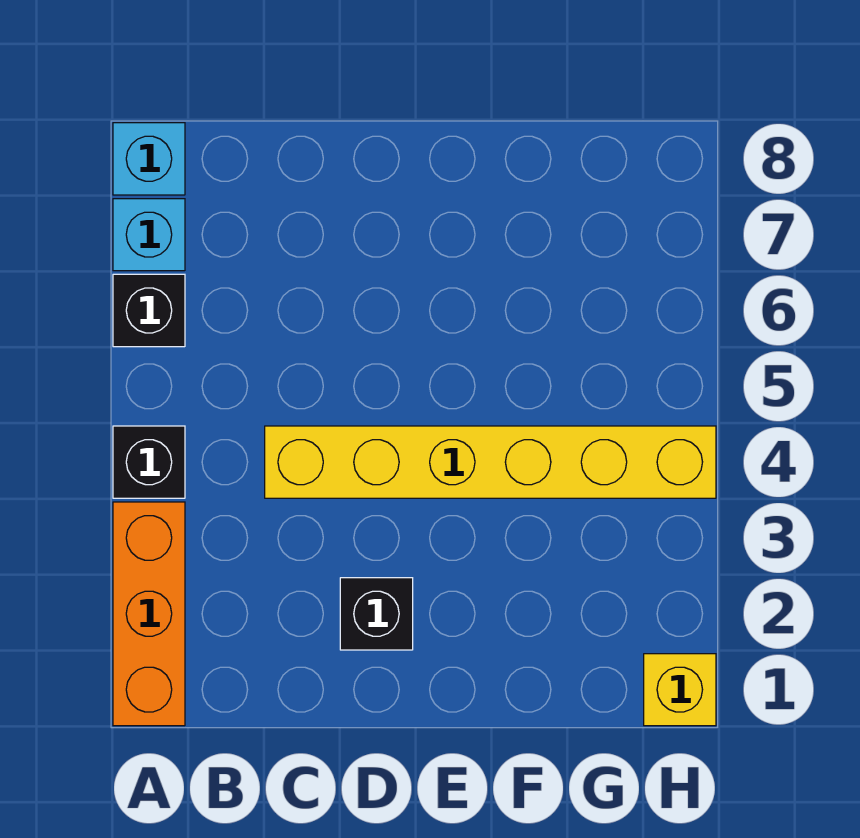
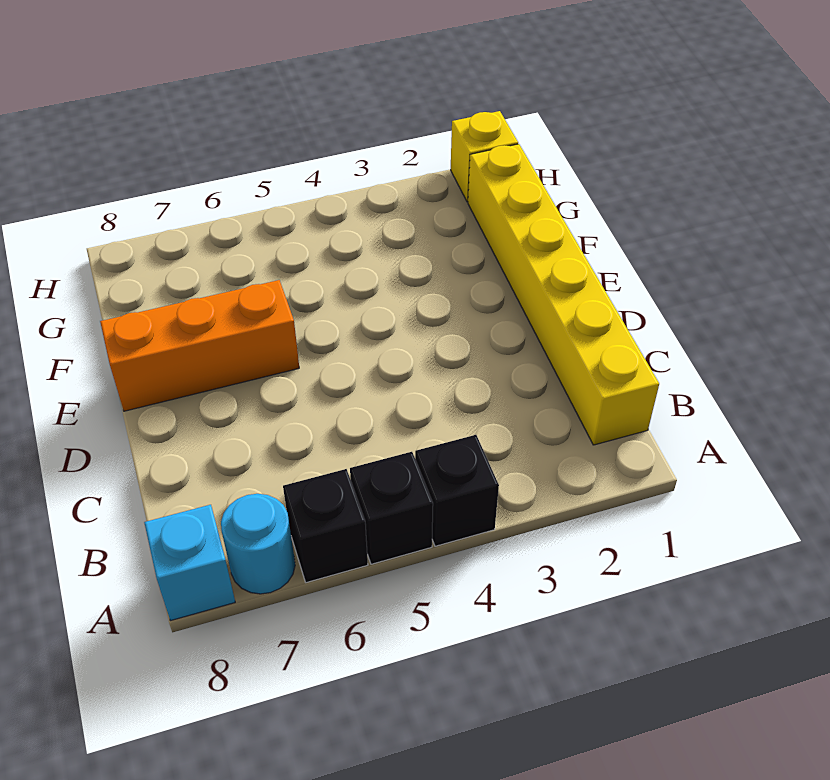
orange 1x3 brick [113,502,185,726] -> orange 1x3 brick moved to [100,280,299,411]
cyan 1x1 brick [113,199,185,271] -> cyan 1x1 round brick [221,494,295,594]
yellow 1x6 brick [265,426,716,498] -> yellow 1x6 brick moved to [468,144,659,445]
black 1x1 brick [340,578,413,650] -> black 1x1 brick moved to [350,452,433,564]

